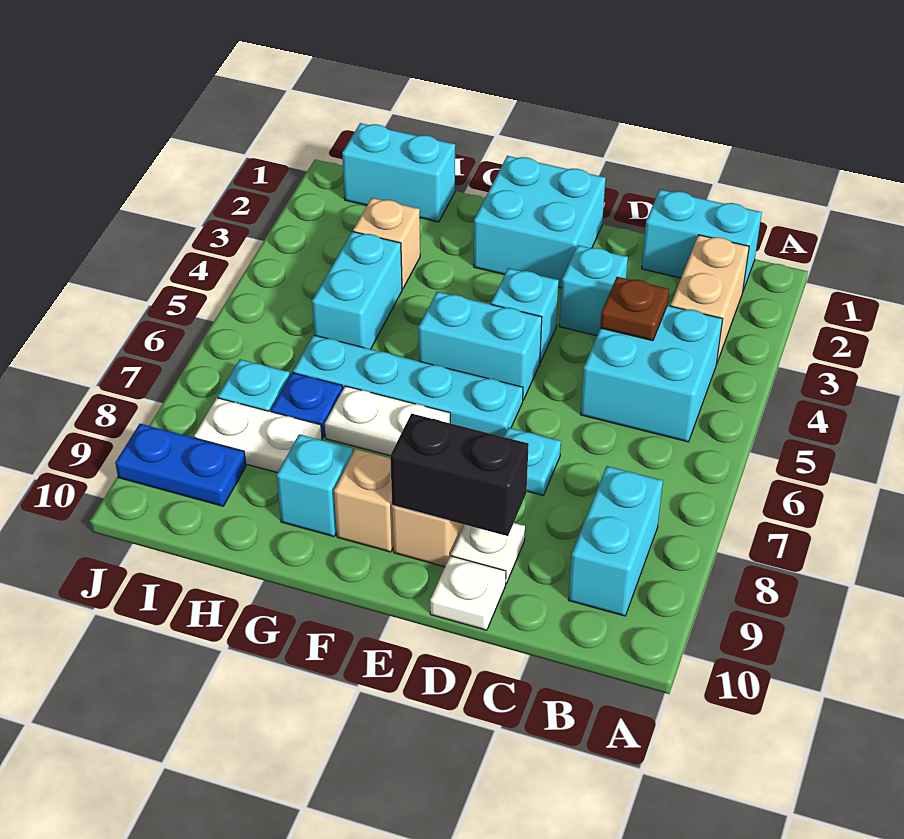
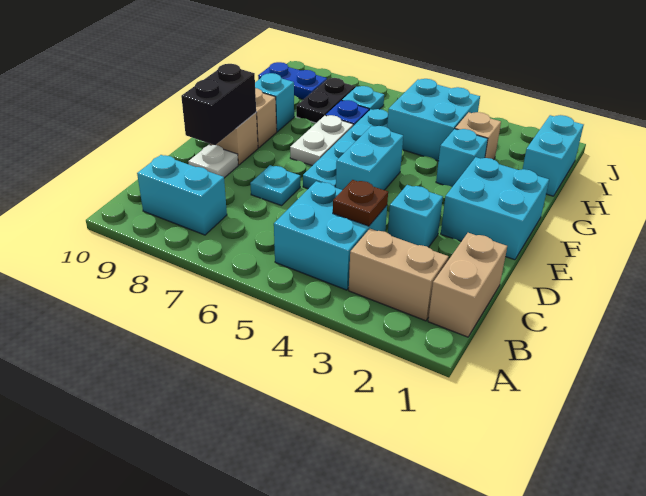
cyan 1x2 brick [642,190,762,291] -> tan 1x2 brick [428,233,507,337]
white 1x1 plate [430,556,506,630] -> none
cyan 1x1 brick [491,268,559,362] -> cyan 1x1 brick moved to [436,129,488,187]
cyan 1x2 brick [312,231,402,349] -> cyan 2x2 brick [387,79,480,161]
white 1x2 plate [194,398,322,473] -> black 1x2 plate [296,78,355,123]
blue 1x2 plate [115,424,246,506] -> blue 1x2 plate turned to [258,62,327,100]

